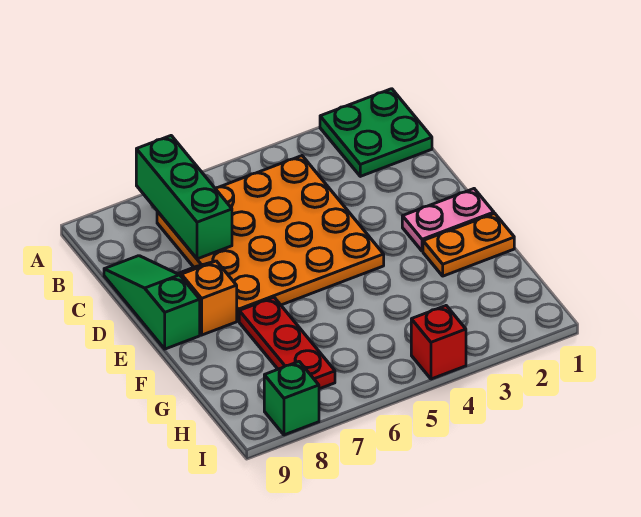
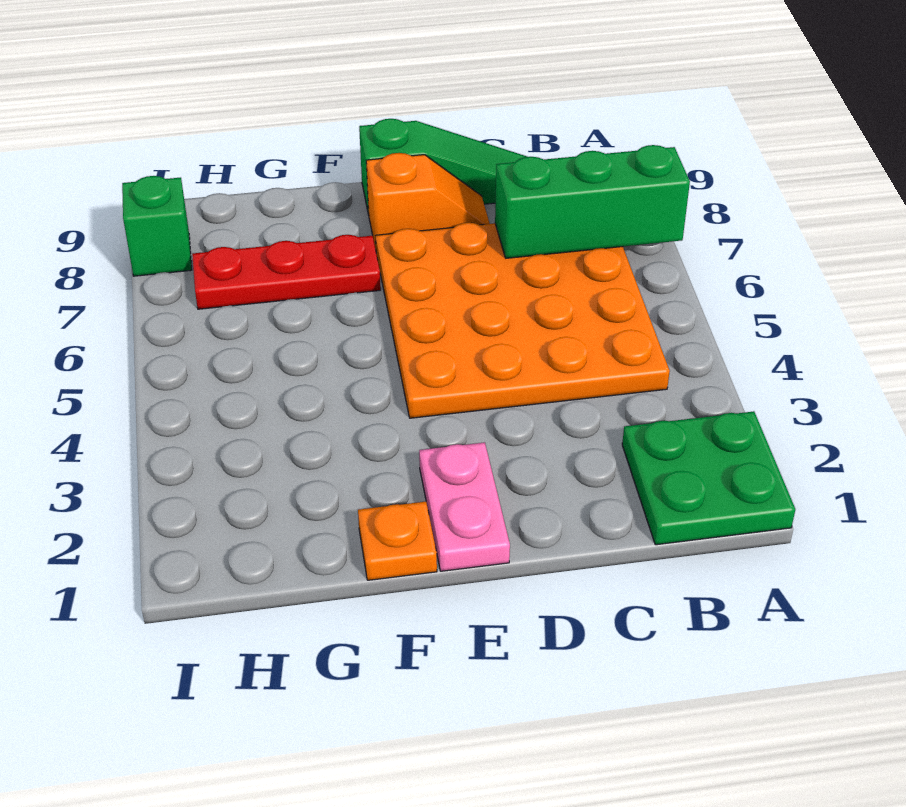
orange 1x2 plate [423,213,514,276] -> orange 1x1 plate [358,502,437,580]
red 1x1 brick [411,306,466,379] -> none

